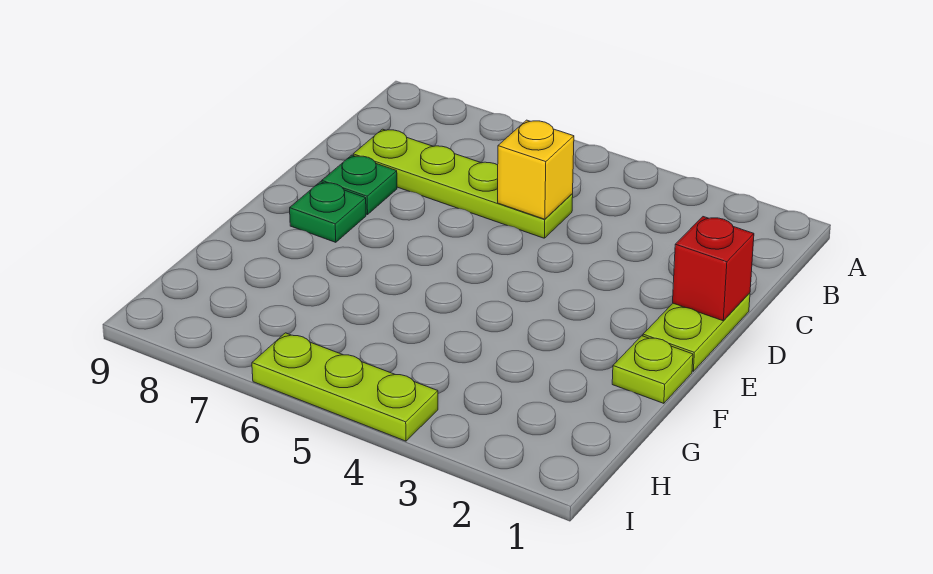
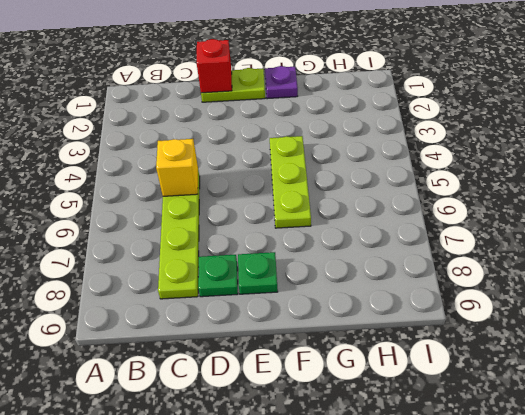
lime 1x1 plate [612,336,693,403] -> purple 1x1 plate [265,66,298,99]
lime 1x3 plate [252,333,438,441] -> lime 1x3 plate moved to [270,136,311,228]

